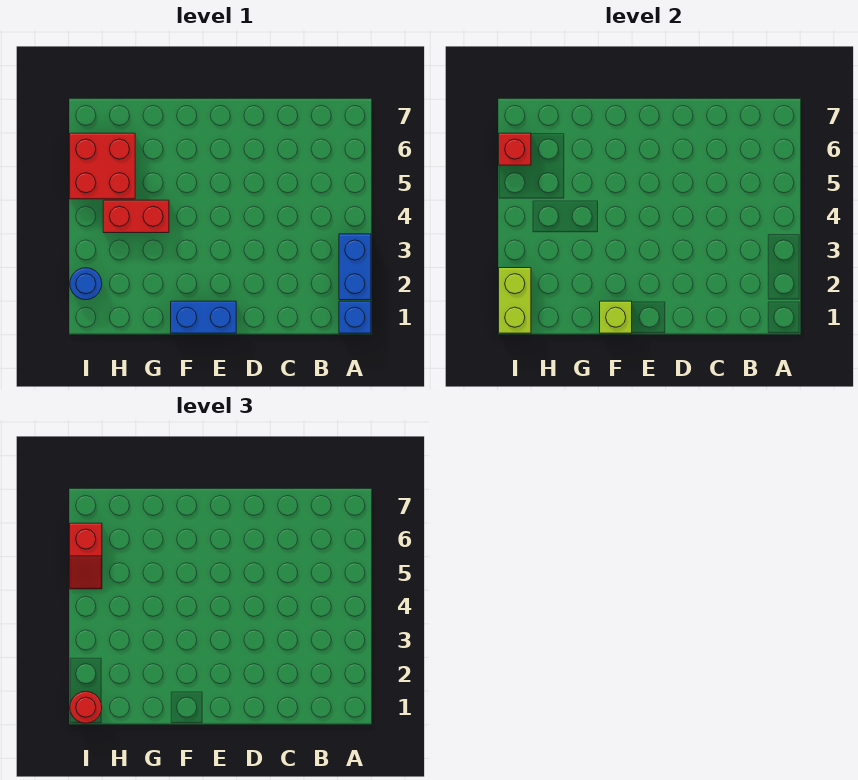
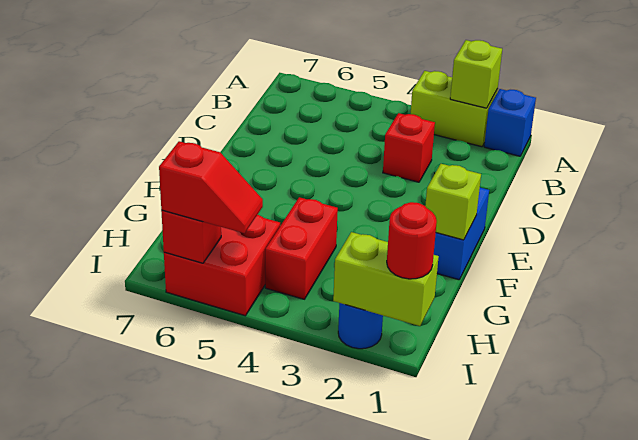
blue 1x2 brick [339,234,371,300] -> lime 1x2 brick [411,71,498,147]
none -> lime 1x1 brick [450,40,502,108]
none -> red 1x1 brick [383,113,435,182]

